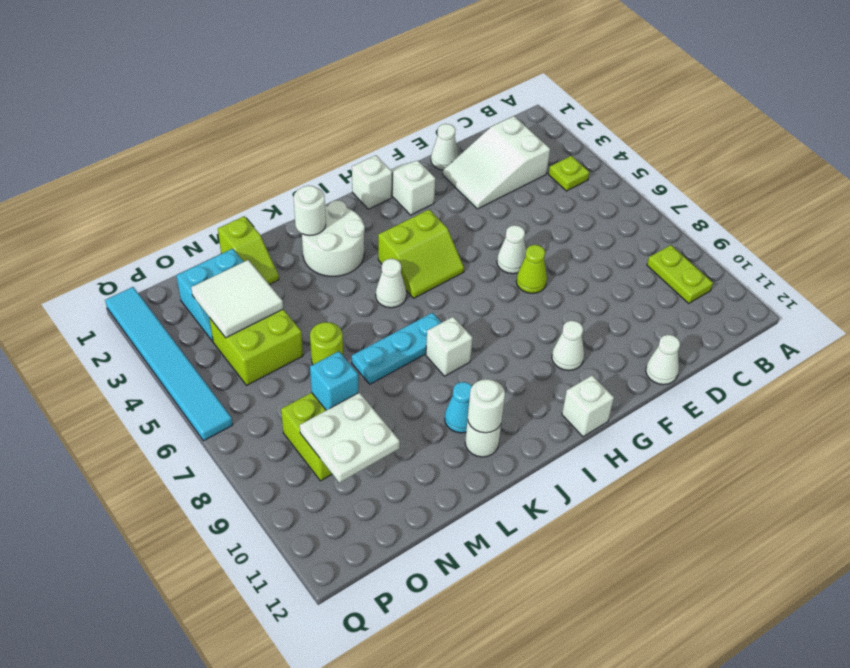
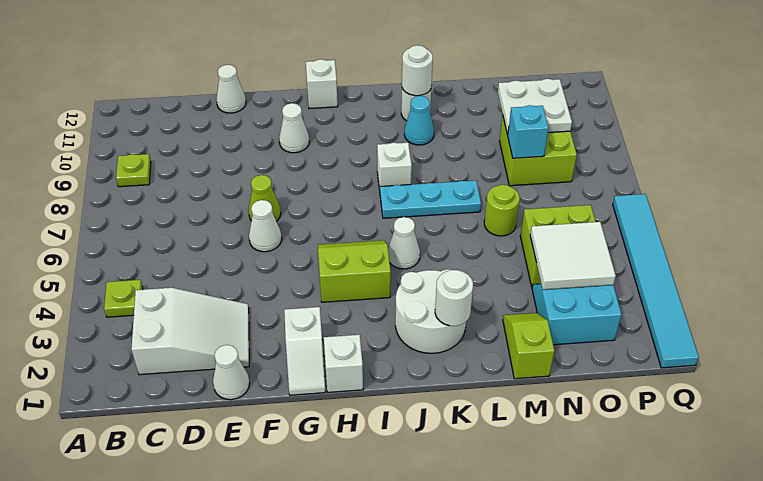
lime 1x2 plate [647,245,713,303] -> lime 1x1 plate [116,154,151,187]

